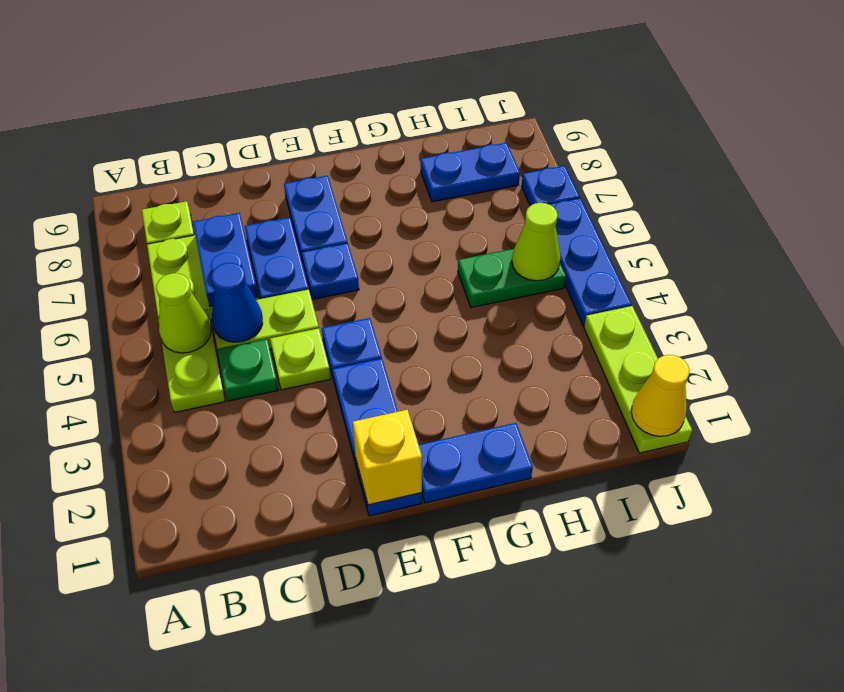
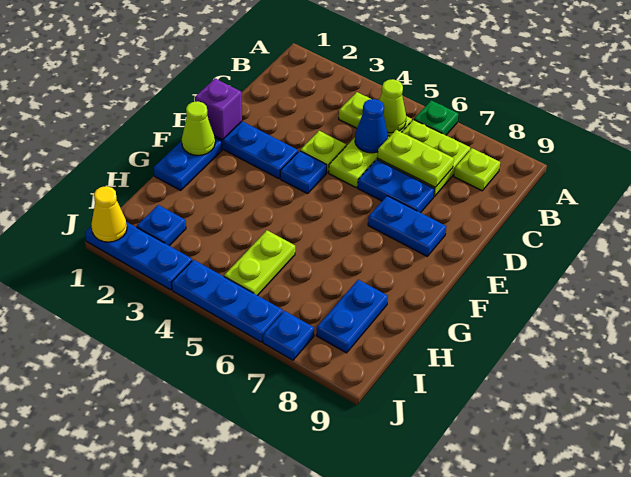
green 1x1 plate [218,339,278,401] -> green 1x1 plate moved to [414,100,458,135]
blue 1x2 plate [193,213,258,307] -> lime 1x2 plate [378,130,454,187]
yellow 1x1 brick [353,410,422,505] -> purple 1x1 brick [195,78,242,140]
blue 1x1 plate [302,243,359,299] -> blue 1x1 plate moved to [137,205,186,246]
green 1x2 plate [458,249,566,307] -> lime 1x2 plate [224,230,295,296]
lime 1x1 cone [512,203,561,281] -> lime 1x1 cone moved to [182,101,215,155]
lime 1x3 plate [584,306,692,453] -> blue 1x3 plate [85,222,192,290]

